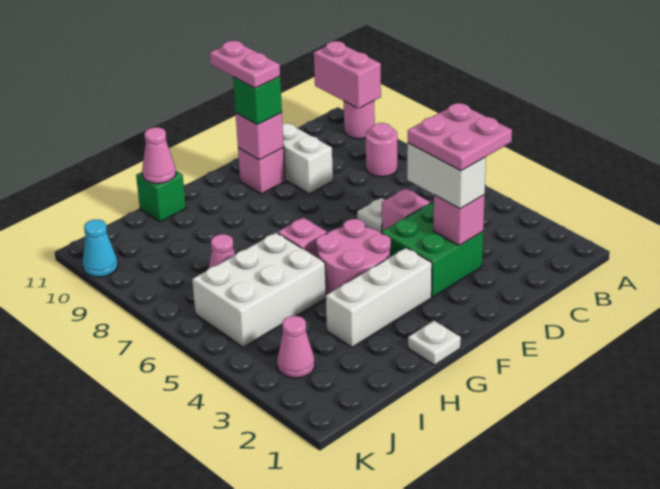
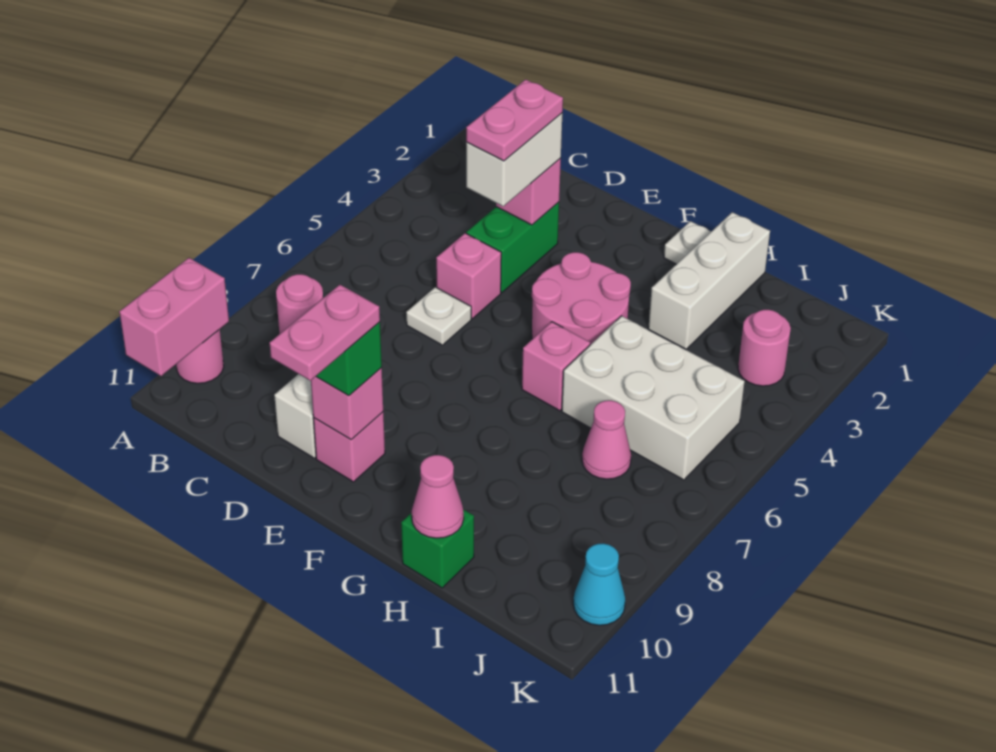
pink 2x2 plate [408,103,512,171] -> pink 1x2 plate [466,79,563,161]
green 2x2 brick [381,203,483,297] -> green 1x2 brick [466,202,559,292]
white 1x3 brick [326,248,432,347] -> white 1x3 brick turned to [648,212,770,349]
pink 1x1 cone [277,316,315,378] -> pink 1x1 round brick [738,310,791,386]

